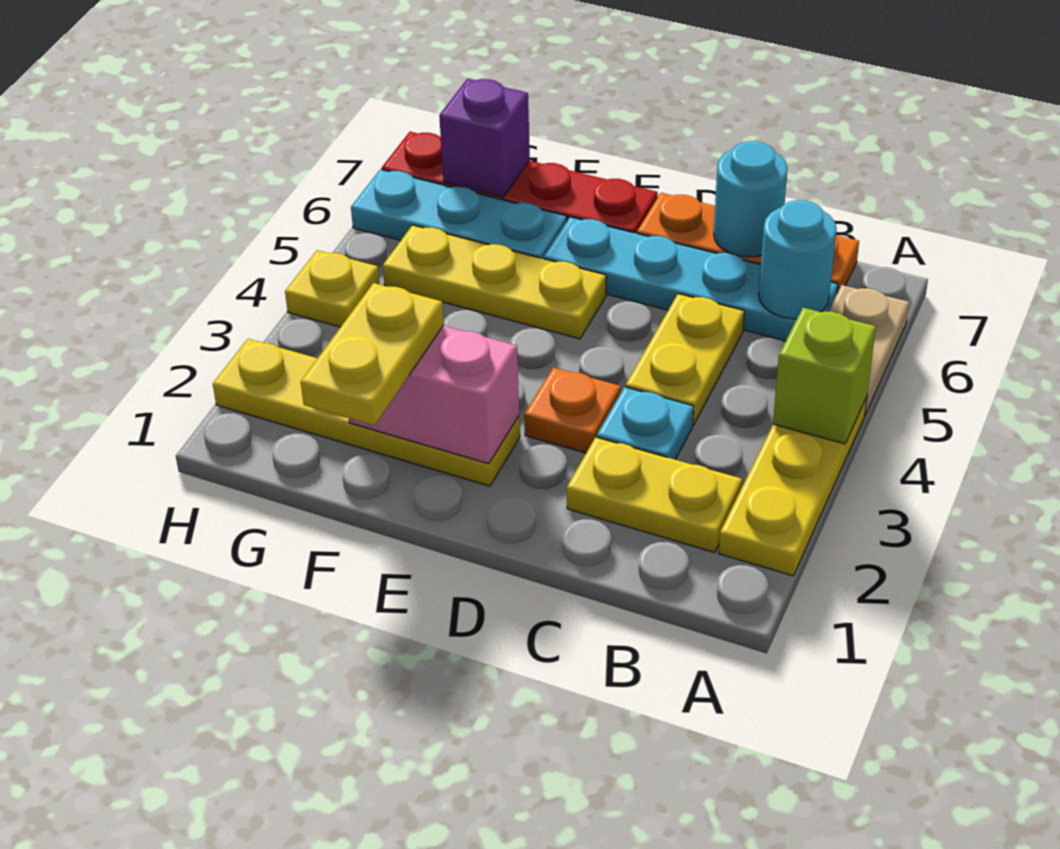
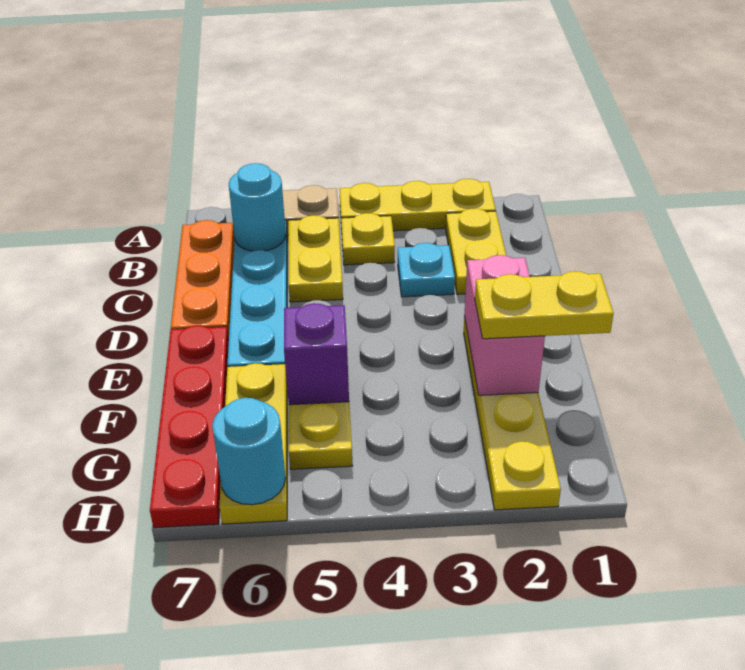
lime 1x1 brick [773,308,876,444] -> none
yellow 1x2 plate [626,294,744,425] -> yellow 1x2 plate turned to [288,215,343,302]
cyan 1x1 round brick [714,141,788,257] -> cyan 1x1 round brick moved to [212,398,286,505]
orange 1x1 plate [524,367,621,453] -> none
cyan 1x3 plate [351,169,567,259] -> yellow 1x3 plate [219,363,287,524]
purple 1x1 brick [439,79,530,197] -> purple 1x1 brick moved to [284,303,349,405]
yellow 1x1 plate [285,250,380,327] -> yellow 1x1 plate moved to [341,213,395,265]

